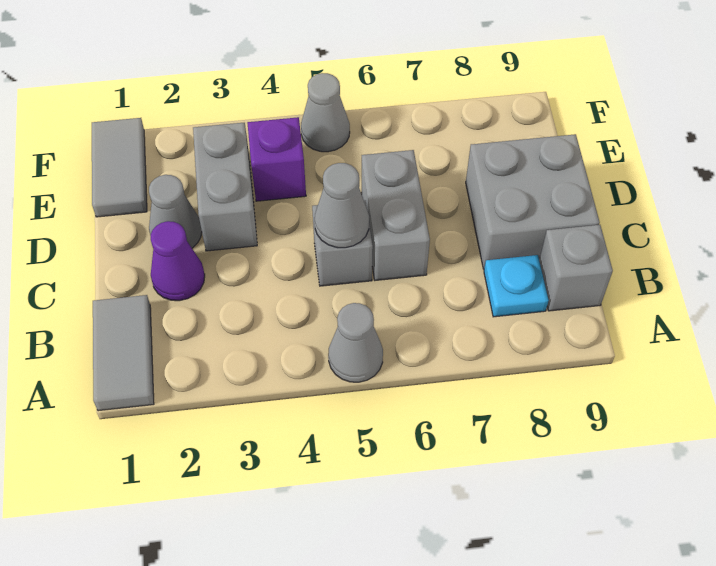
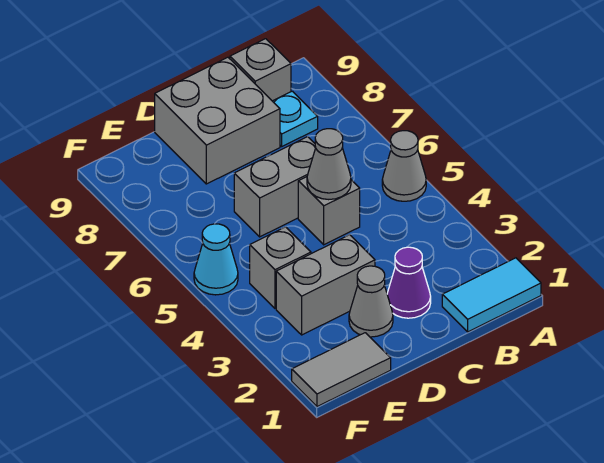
grey 1x2 tile [93,295,154,411] -> cyan 1x2 tile [442,258,541,332]
purple 1x1 brick [247,117,306,201] -> grey 1x1 brick [250,227,311,308]
grey 1x1 cone [301,73,350,152] -> cyan 1x1 cone [194,224,238,295]

